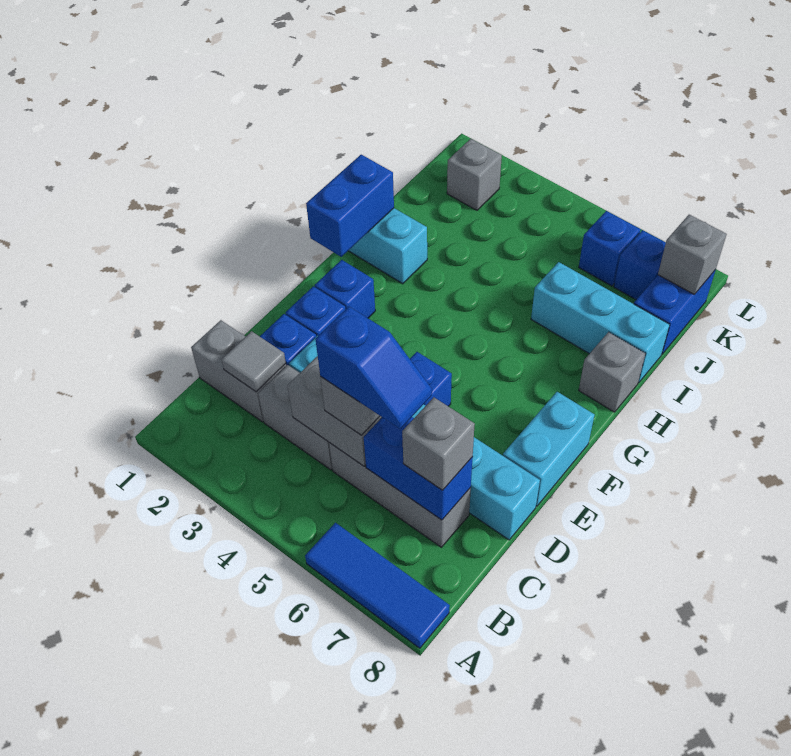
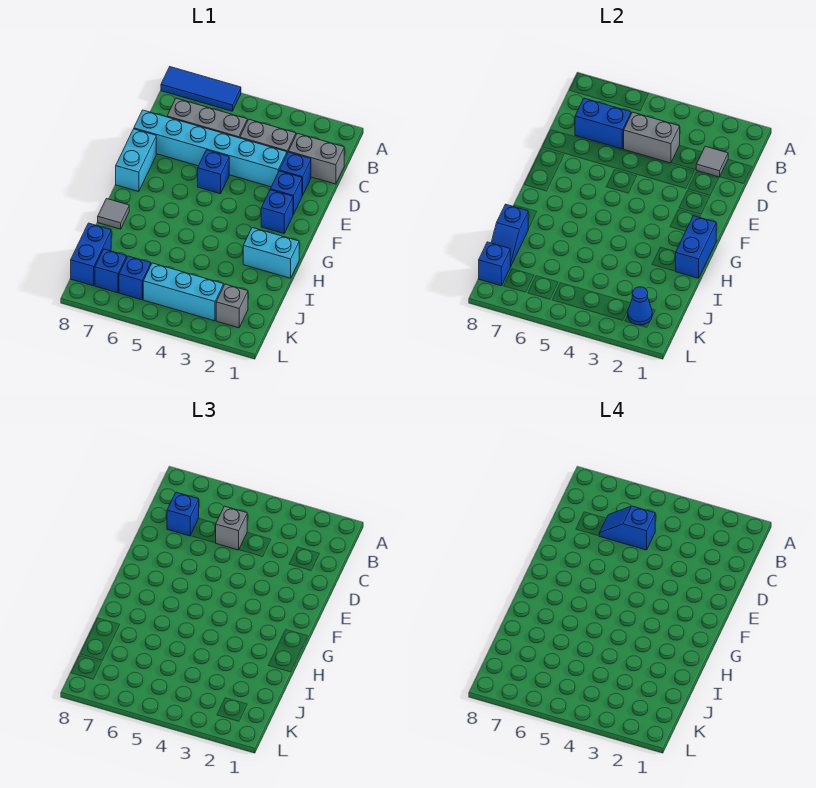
grey 1x1 brick [402,397,475,490] -> blue 1x1 brick [167,492,199,536]
grey 1x1 brick [579,332,646,412] -> grey 1x1 tile [98,199,129,229]
cyan 1x3 brick [531,262,670,383] -> cyan 1x3 brick moved to [143,263,224,321]
none -> blue 1x2 slope [491,204,528,267]
none -> blue 1x1 cone [628,287,652,325]
grey 1x1 brick [658,215,727,294] -> blue 1x1 brick [479,242,510,286]

